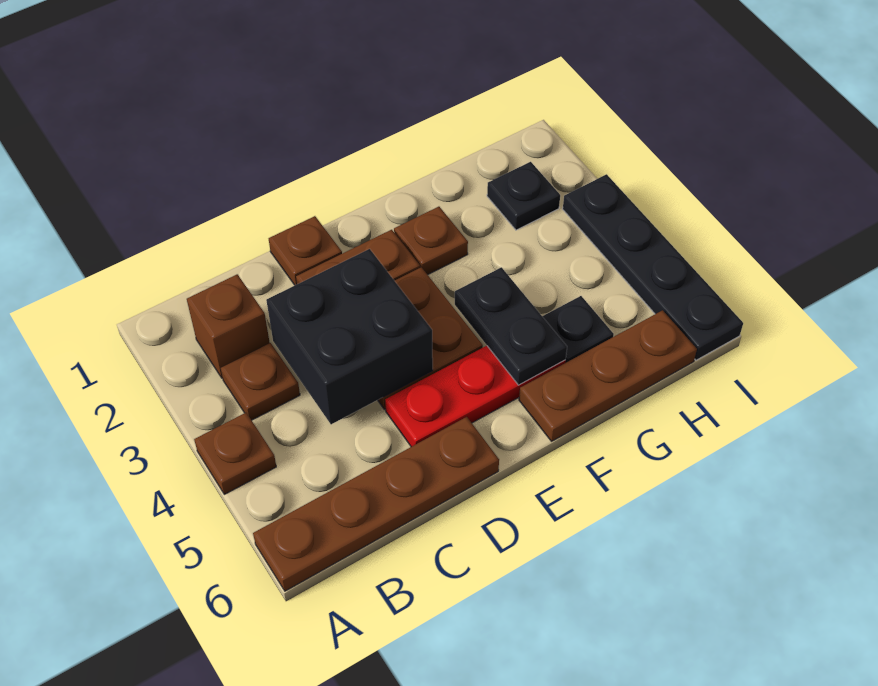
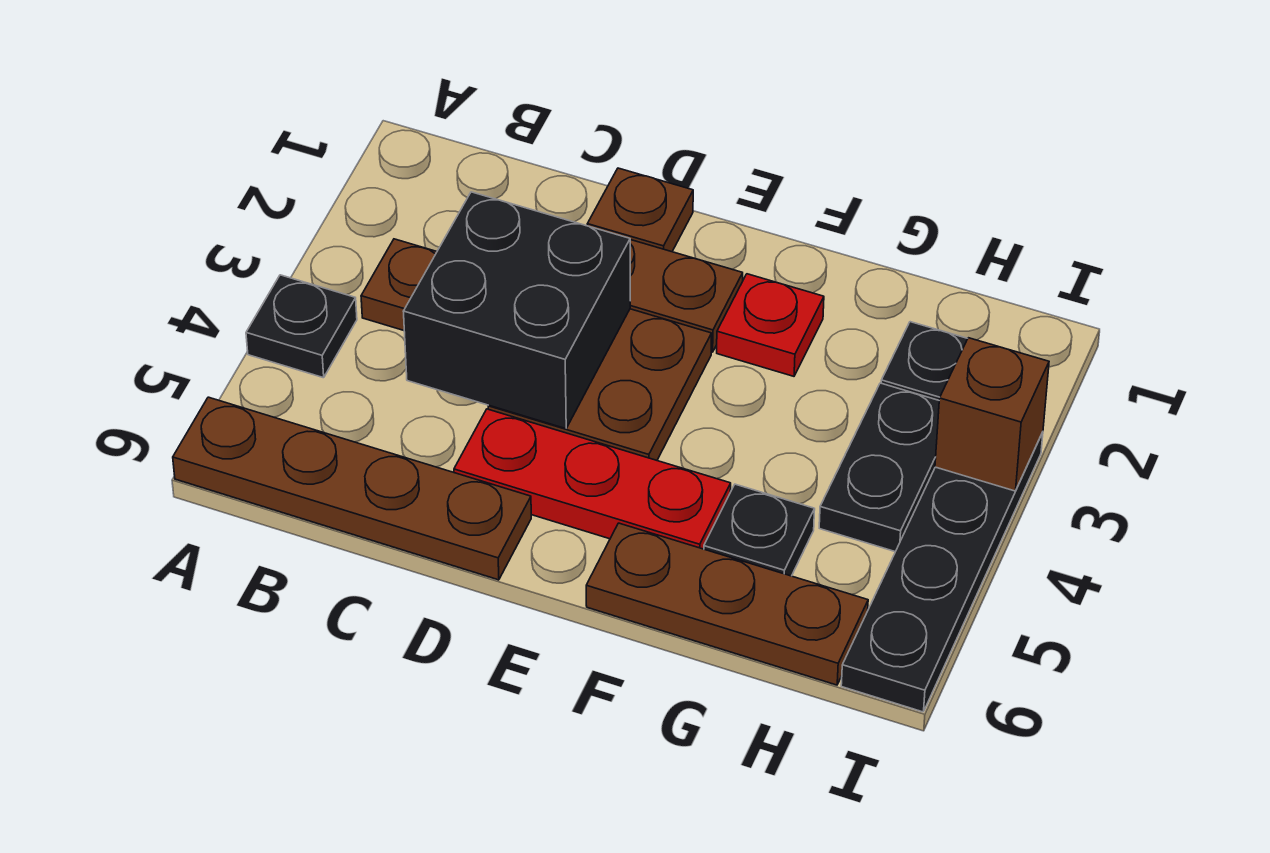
brown 1x1 plate [194,413,276,494] -> black 1x1 plate [246,275,357,378]
brown 1x1 brick [187,274,270,378] -> brown 1x1 brick moved to [935,338,1049,491]
brown 1x1 plate [394,207,468,275] -> red 1x1 plate [717,274,824,376]
black 1x2 plate [455,267,567,385] -> black 1x2 plate moved to [819,383,939,552]

